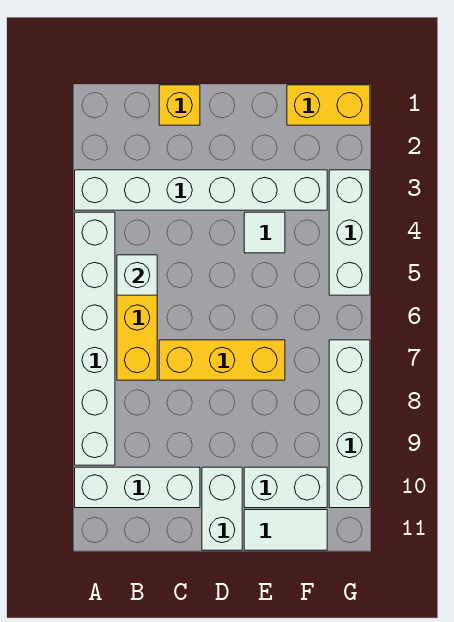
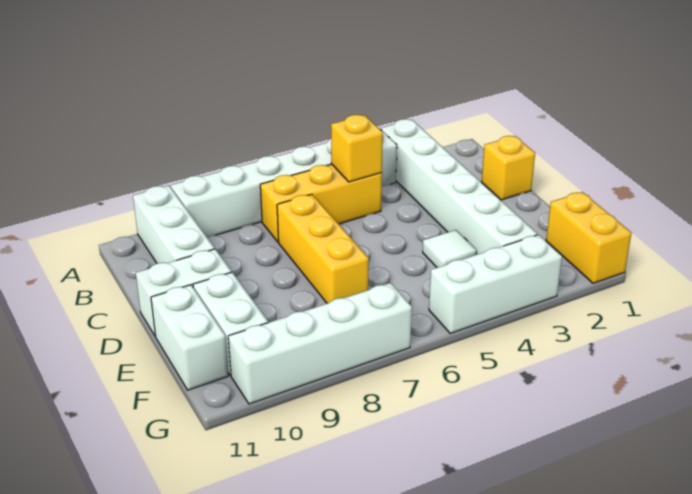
white 1x1 brick [117,255,157,295] -> yellow 1x1 brick [331,115,383,182]
white 1x2 tile [244,510,327,550] -> white 1x2 brick [151,285,228,390]

